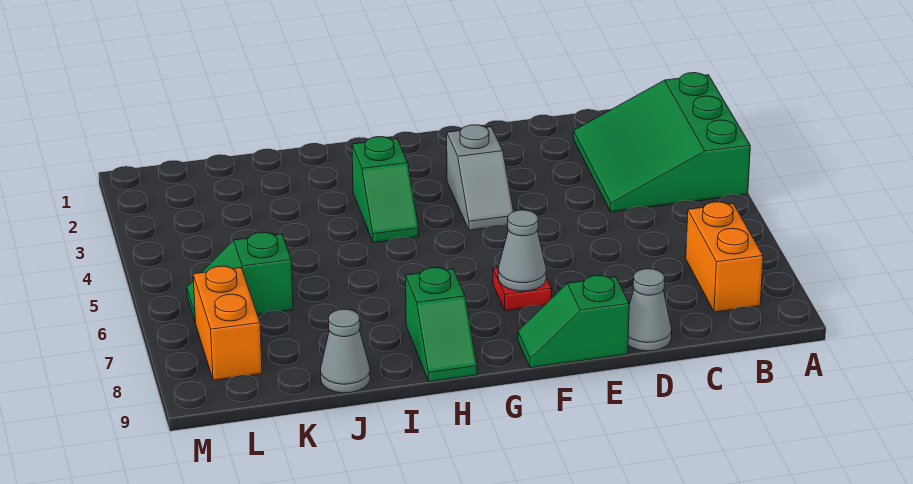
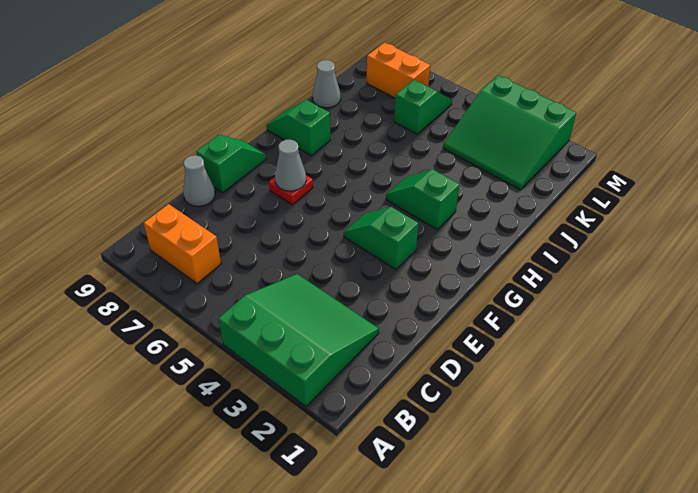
grey 1x2 slope [447,125,514,230] -> green 1x2 slope [344,207,418,269]
none -> green 3x3 slope [443,75,576,190]

